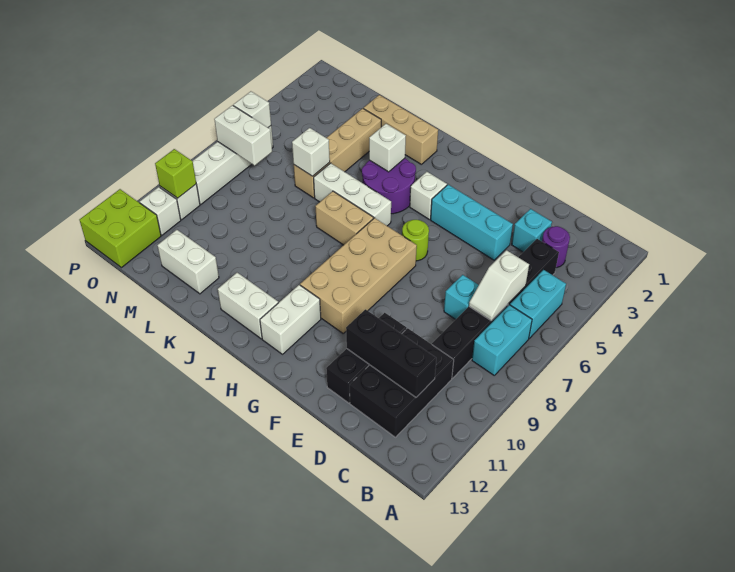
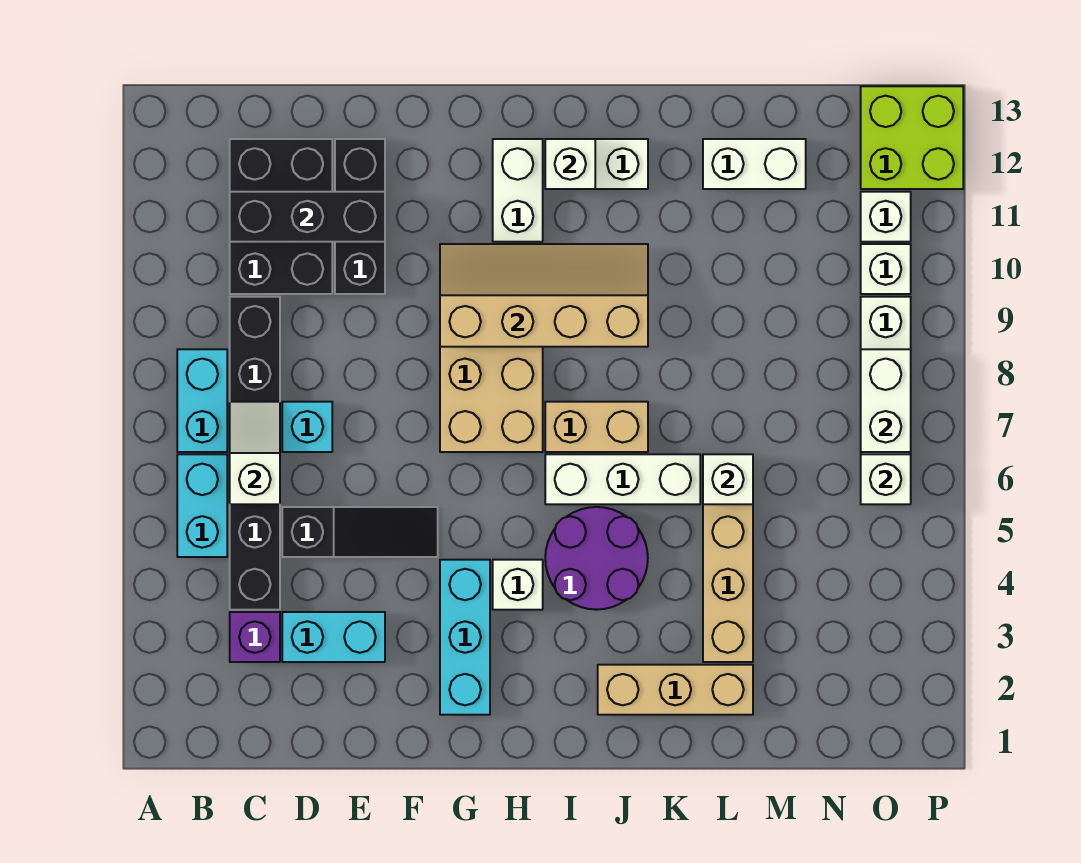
purple 1x1 round brick [542,226,570,268] -> purple 1x1 brick [230,612,280,662]
cyan 1x1 brick [512,209,552,252] -> cyan 1x2 brick [282,612,385,662]
none -> black 1x3 slope [282,507,438,557]
cyan 1x3 brick [431,185,513,260] -> cyan 1x3 brick turned to [440,560,490,715]
lime 1x1 round brick [402,220,429,261] -> none
none -> tan 2x4 slope [440,244,648,347]
white 1x1 brick [369,124,406,172] -> white 1x1 brick moved to [545,139,595,189]
white 1x2 brick [214,105,272,166] -> white 1x2 brick turned to [861,349,911,452]
lime 1x1 brick [155,149,196,198] -> none

